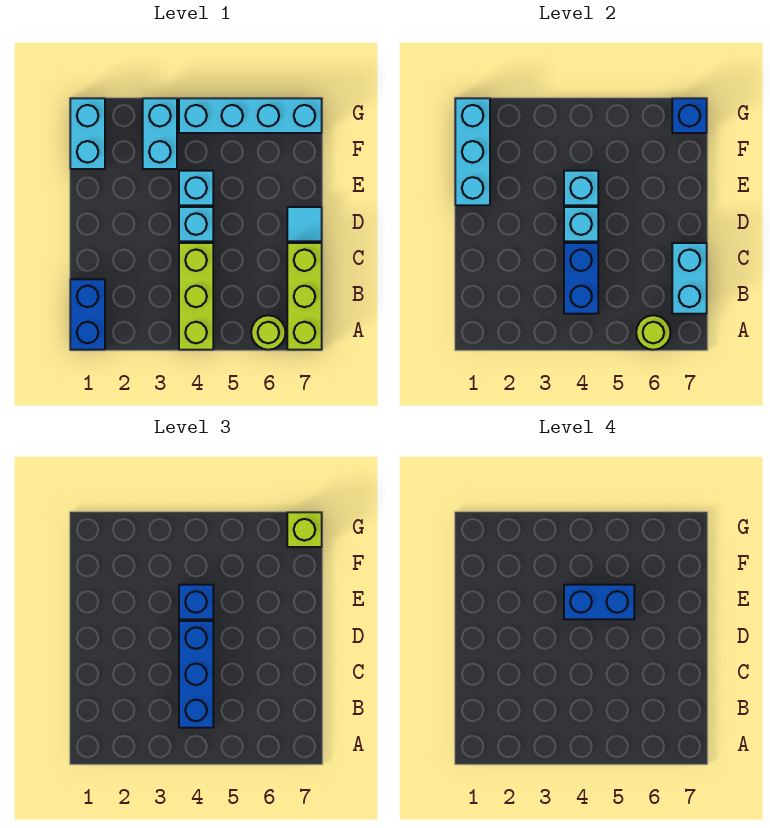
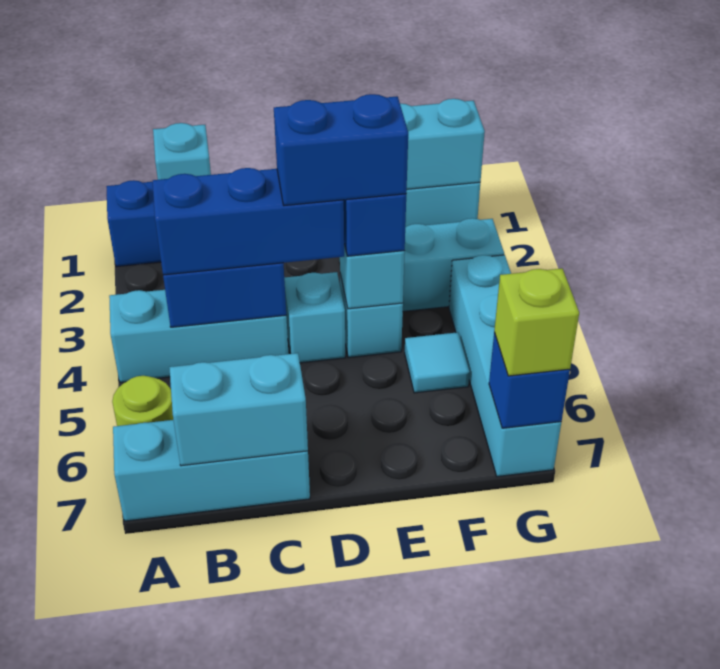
lime 1x3 brick [179,243,213,350] -> cyan 1x3 brick [109,290,289,382]
lime 1x1 round brick [636,315,671,350] -> none
lime 1x3 brick [287,243,322,350] -> cyan 1x3 brick [113,420,310,521]
cyan 1x1 brick [564,207,598,241] -> cyan 1x1 brick moved to [153,123,211,180]
cyan 1x1 tile [287,207,322,241] -> cyan 1x1 tile moved to [405,332,470,393]
blue 1x2 brick [564,585,634,619] -> blue 1x2 brick turned to [274,94,408,206]

